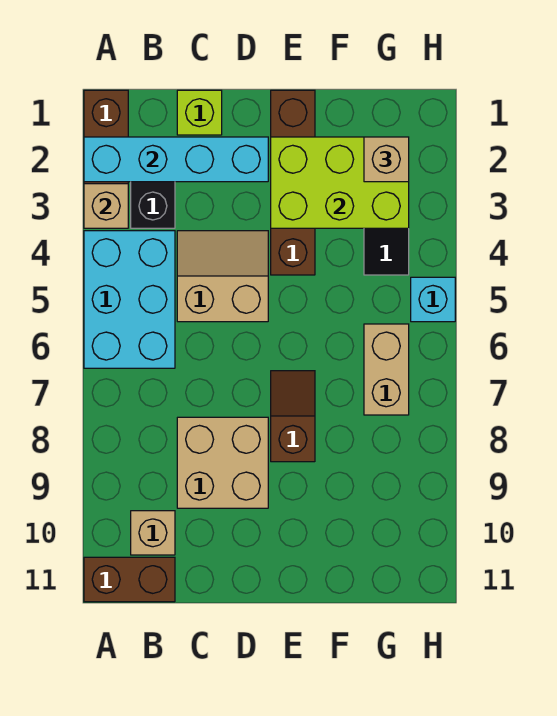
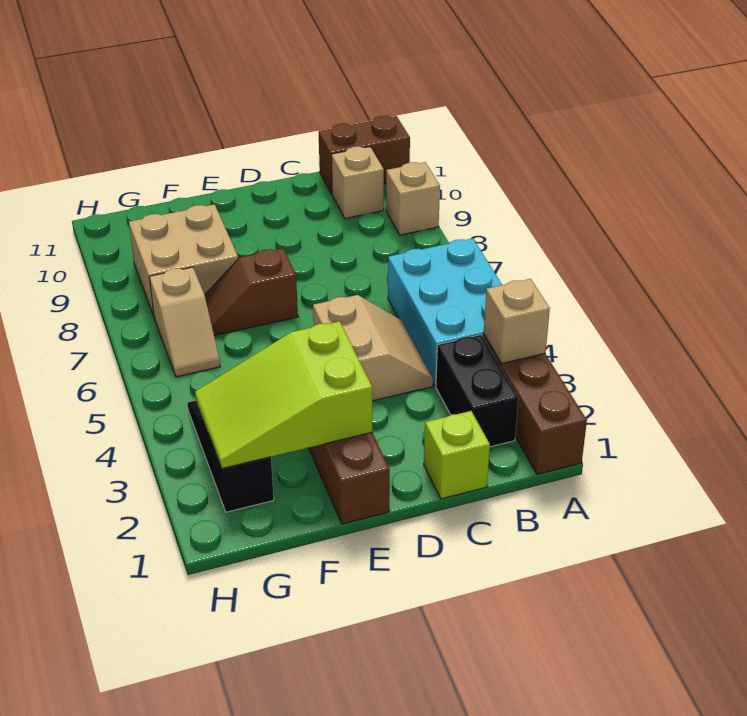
cyan 1x4 brick [84,137,268,182] -> none
tan 2x2 slope [177,231,268,322] -> tan 2x2 slope turned to [313,295,433,401]
tan 2x2 brick [177,417,268,508] -> tan 2x2 brick moved to [129,204,238,316]
lime 2x3 brick [271,137,409,228] -> lime 2x3 slope [195,321,372,468]
brown 1x2 slope [271,371,315,462] -> brown 1x2 slope turned to [205,248,298,336]
tan 1x1 brick [364,137,409,182] -> tan 1x1 brick moved to [386,162,440,235]
tan 1x2 brick [364,324,409,415] -> tan 1x2 slope [149,267,220,377]
cyan 1x1 brick [411,277,455,322] -> none

